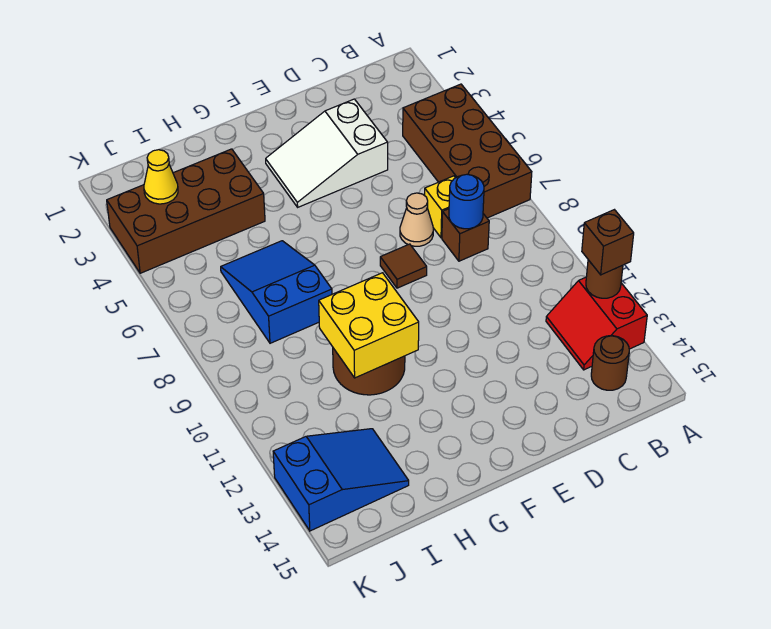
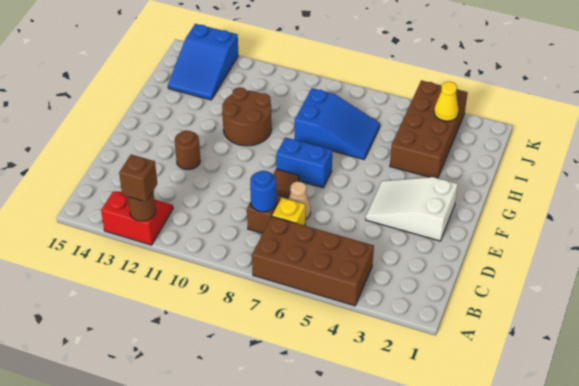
brown 1x1 round brick [591,336,629,390] -> brown 1x1 round brick moved to [175,130,201,170]
white 2x3 slope [266,99,388,207] -> white 2x3 slope turned to [366,177,458,241]
none -> blue 1x2 brick [276,137,332,188]
yellow 2x2 brick [319,273,419,378] -> none

